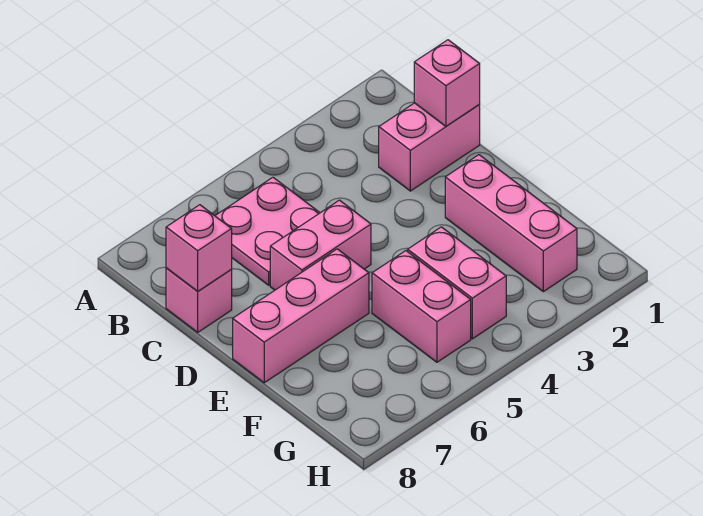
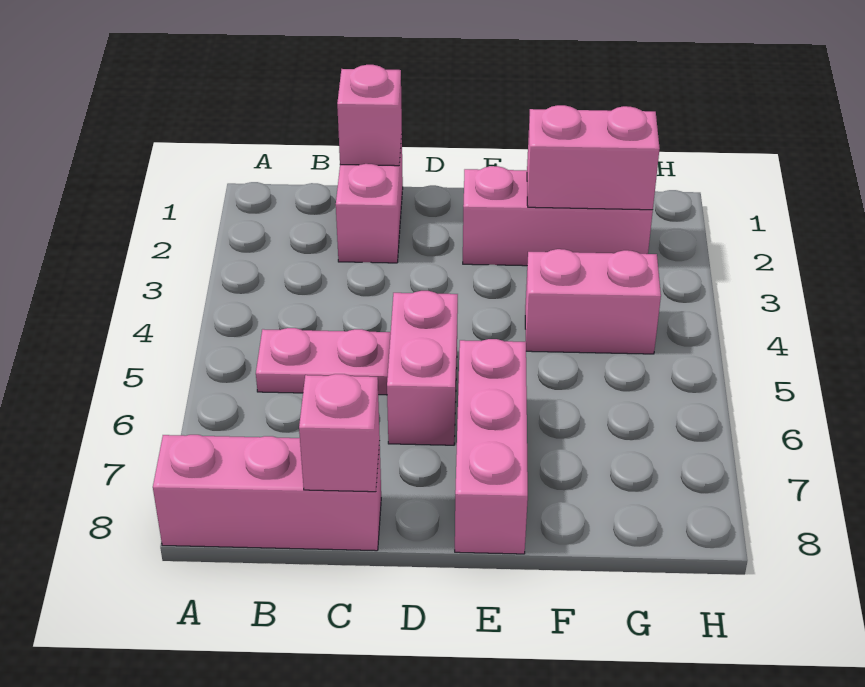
pink 2x2 plate [215,177,320,285] -> pink 1x2 plate [256,328,391,395]
pink 1x1 brick [166,268,232,332] -> pink 1x3 brick [153,435,381,551]
pink 1x2 brick [372,251,471,362] -> pink 1x2 brick moved to [527,105,660,210]

